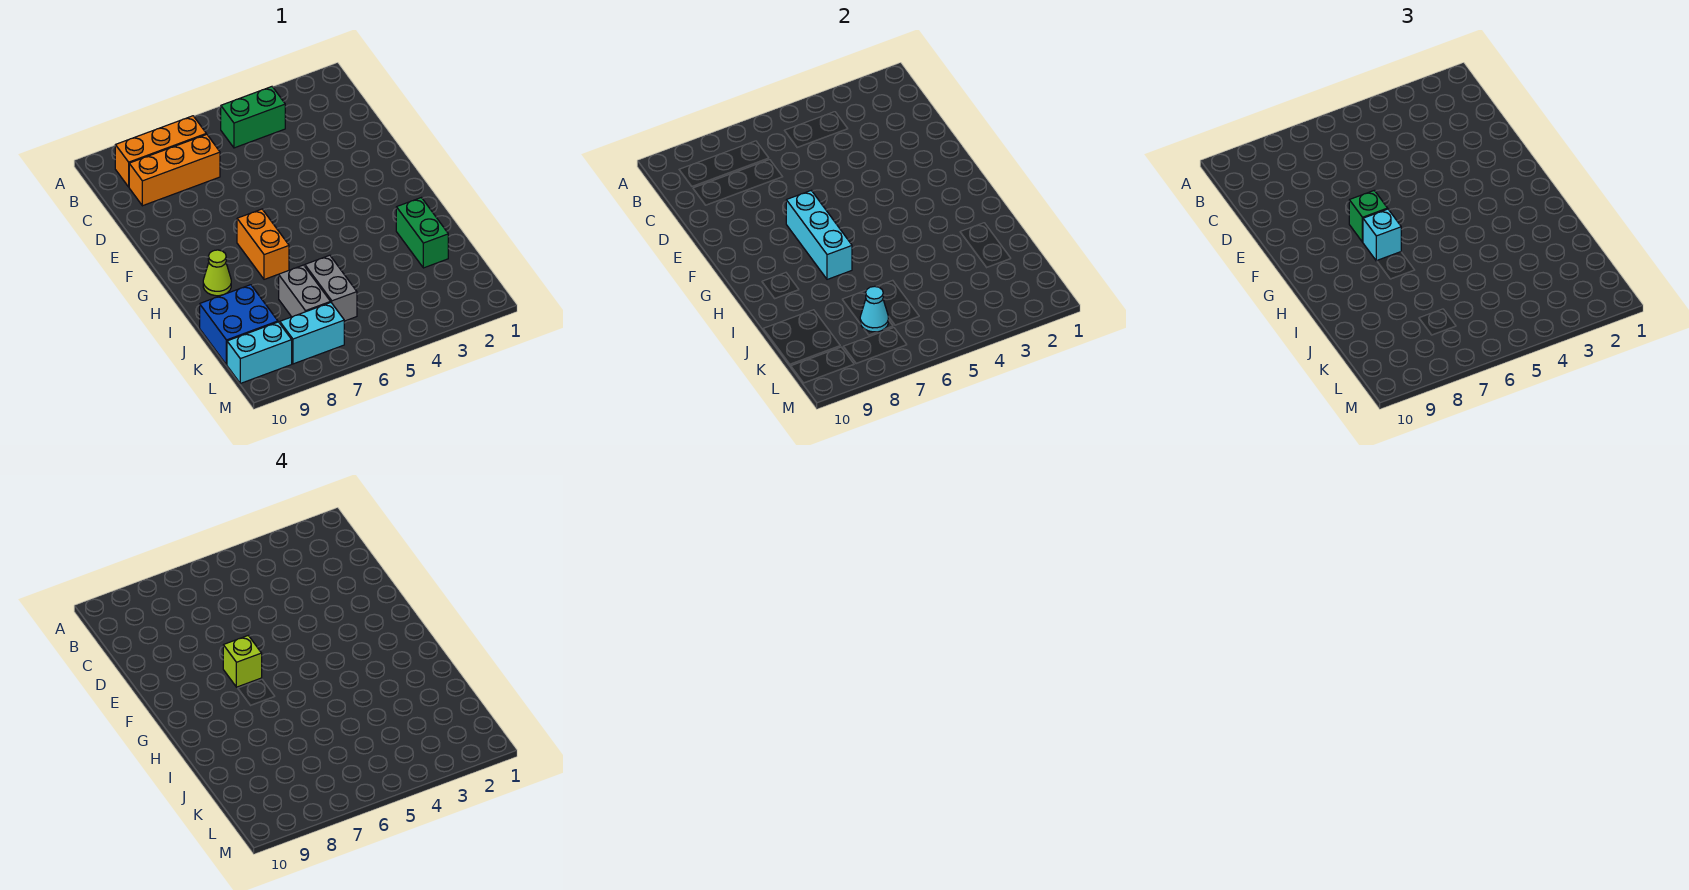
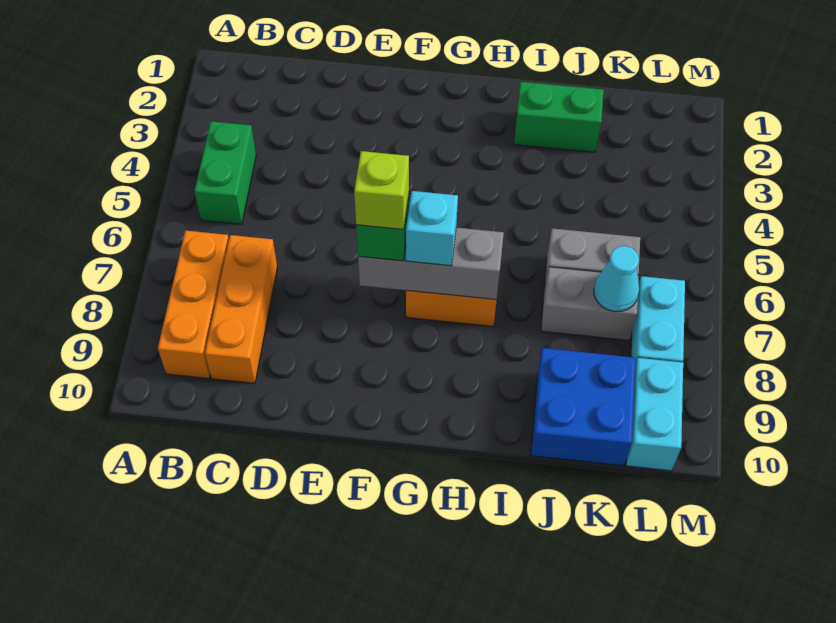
cyan 1x3 brick [786,191,852,279] -> grey 1x3 brick [358,228,504,300]
lime 1x1 cone [203,250,231,296] -> none

